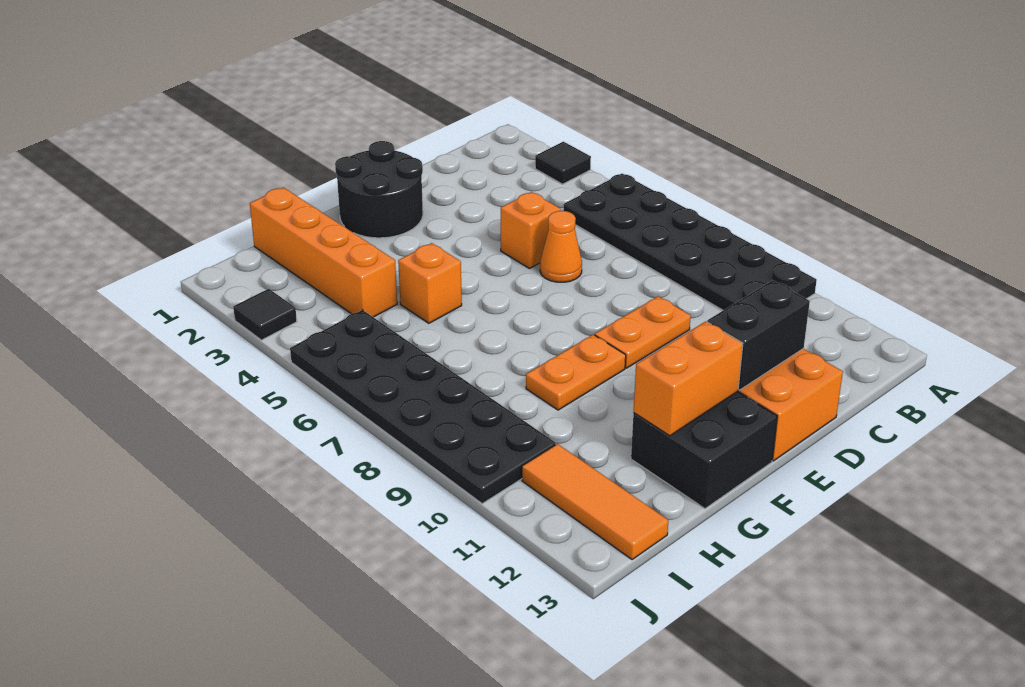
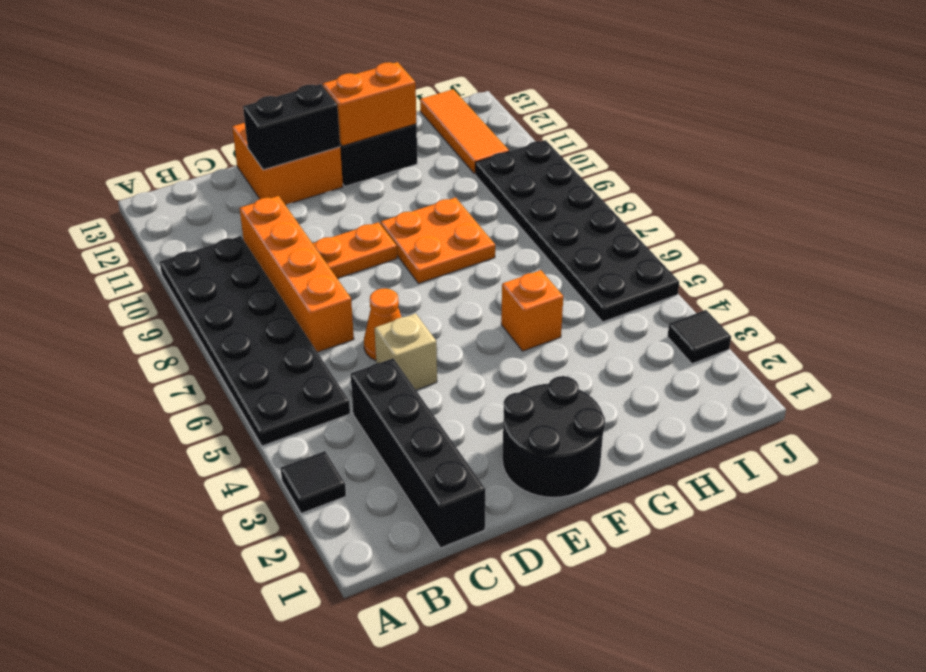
none -> black 1x4 brick [351,358,485,548]
orange 1x1 brick [501,192,561,268] -> tan 1x1 brick [375,313,437,390]
orange 1x2 plate [526,335,626,410] -> orange 2x2 plate [381,197,495,284]
orange 1x4 brick [250,187,397,317] -> orange 1x4 brick moved to [240,196,354,352]

